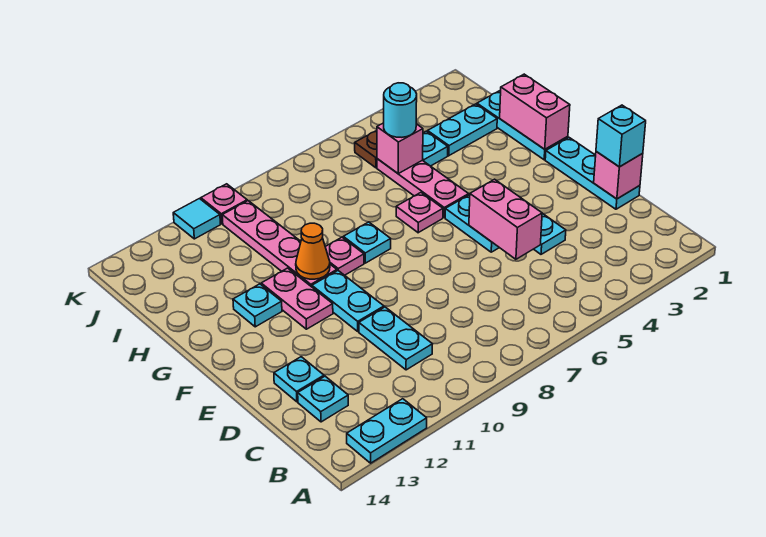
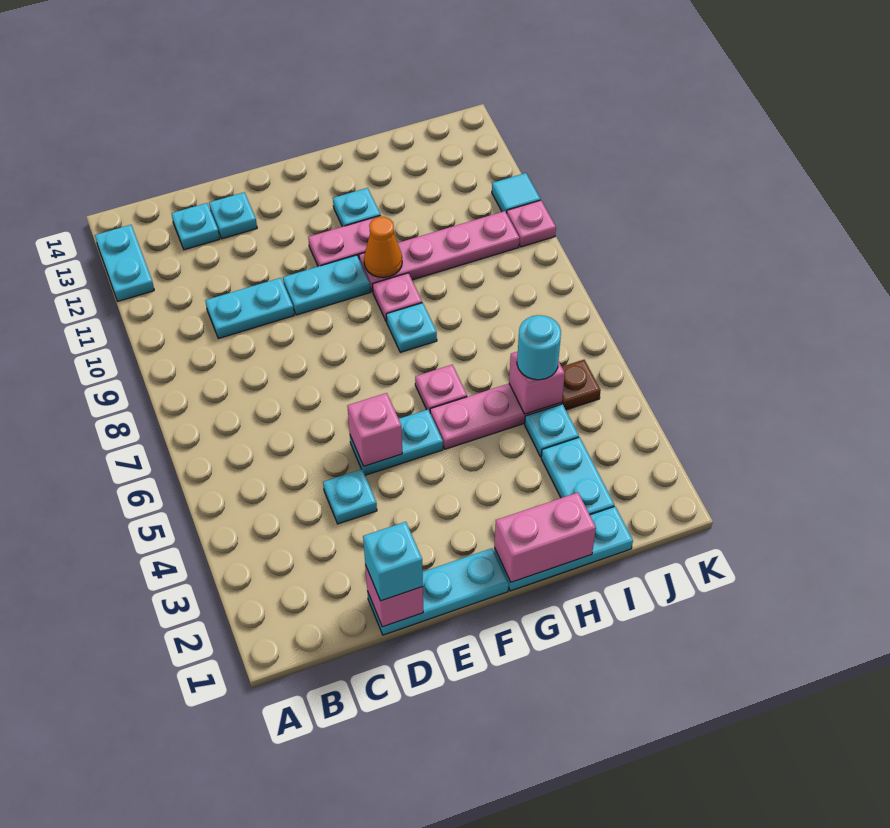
pink 1x2 brick [469,179,542,259] -> pink 1x1 brick [347,393,402,466]

